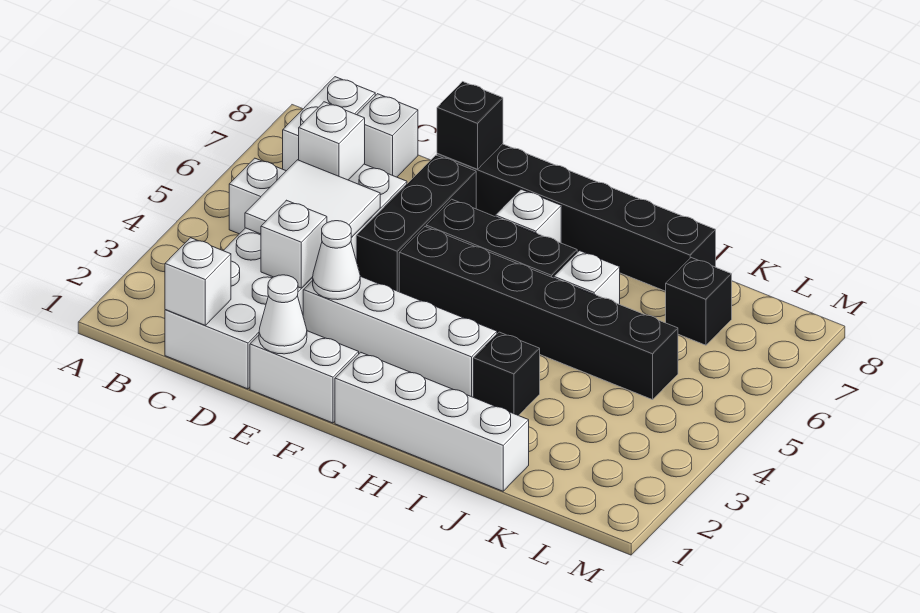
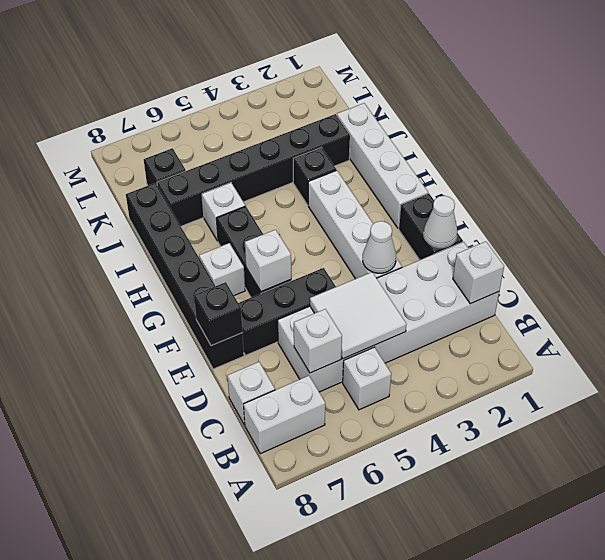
white 1x1 brick [261,200,327,288] -> white 1x1 brick moved to [245,230,291,292]
white 1x2 brick [250,331,359,423] -> black 1x2 brick [399,193,463,260]
black 1x6 brick [399,227,678,400] -> black 1x6 brick turned to [157,114,350,226]

